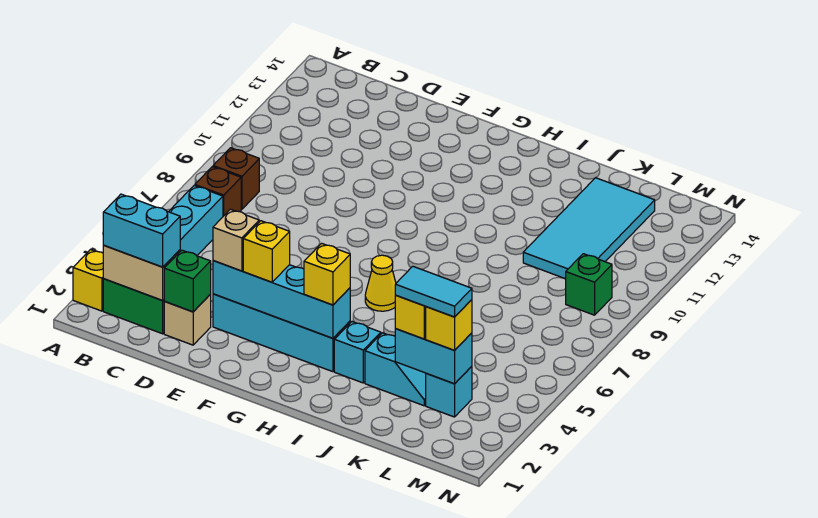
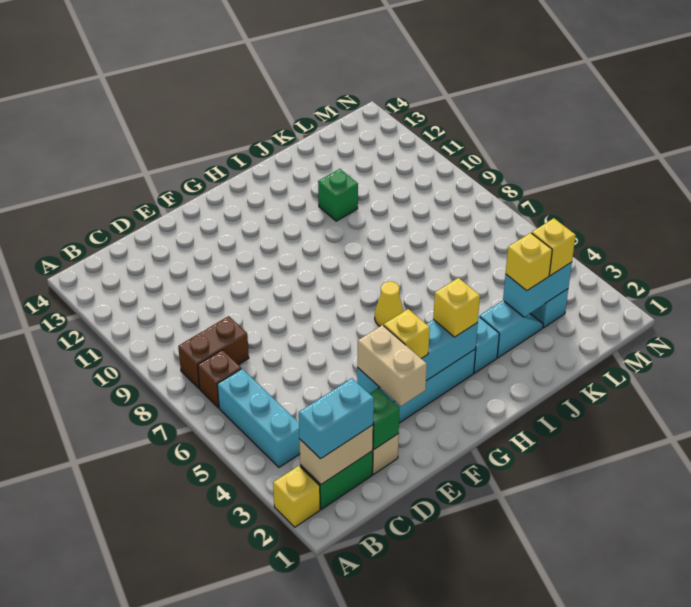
brown 1x1 brick [213,148,259,209] -> brown 1x2 brick [178,316,249,389]
tan 1x1 brick [213,209,259,271] -> tan 1x2 brick [357,325,427,406]
cyan 1x2 tile [395,266,472,317] -> none
cyan 2x4 tile [523,178,655,279] -> none
green 1x1 brick [566,254,612,315] -> green 1x1 brick moved to [318,169,358,221]

